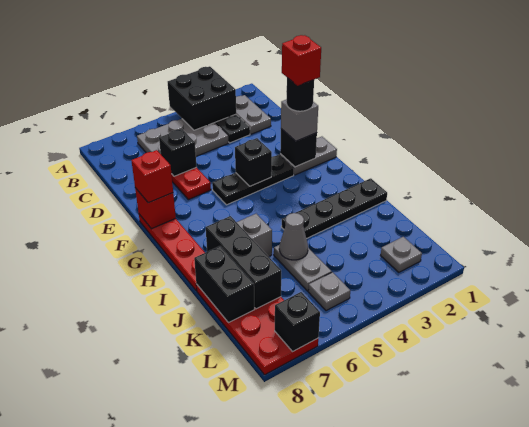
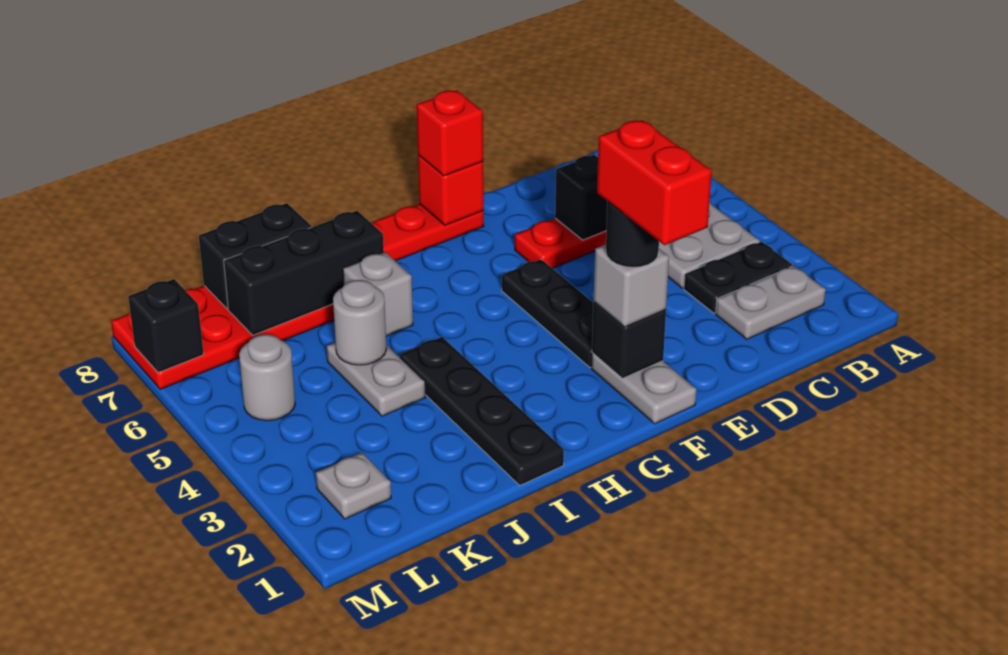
black 2x2 brick [168,66,236,130] -> none
red 1x1 brick [282,35,321,86] -> red 1x2 brick [597,120,712,245]
black 1x1 brick [235,138,272,186] -> none
grey 1x2 plate [274,245,332,291] -> grey 1x2 plate turned to [327,342,425,416]
grey 1x1 cone [279,213,308,260] -> grey 1x1 round brick [333,280,387,365]
grey 1x1 plate [308,272,350,311] -> grey 1x1 round brick [239,334,295,421]

